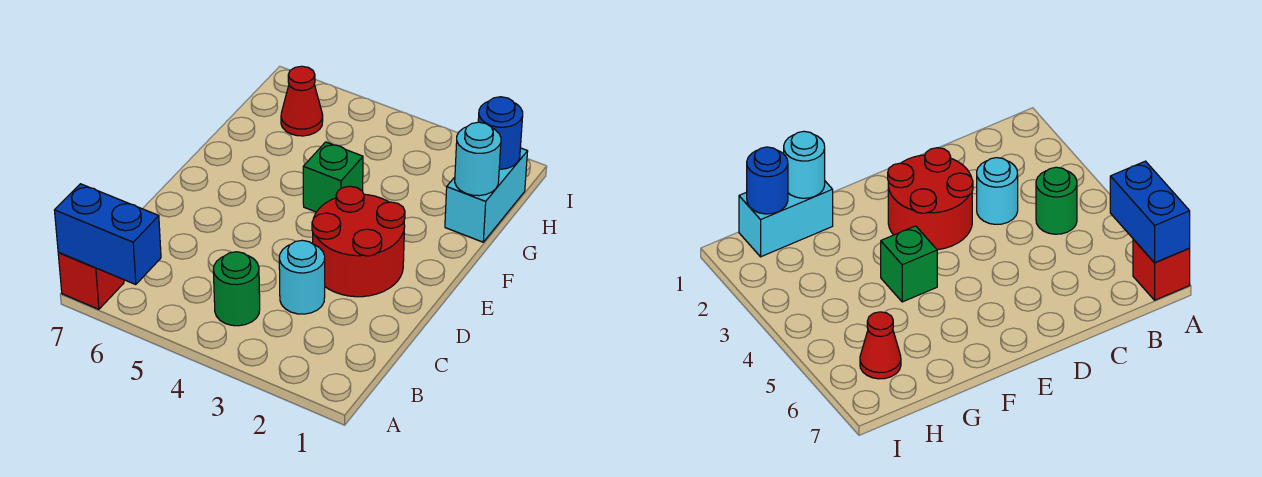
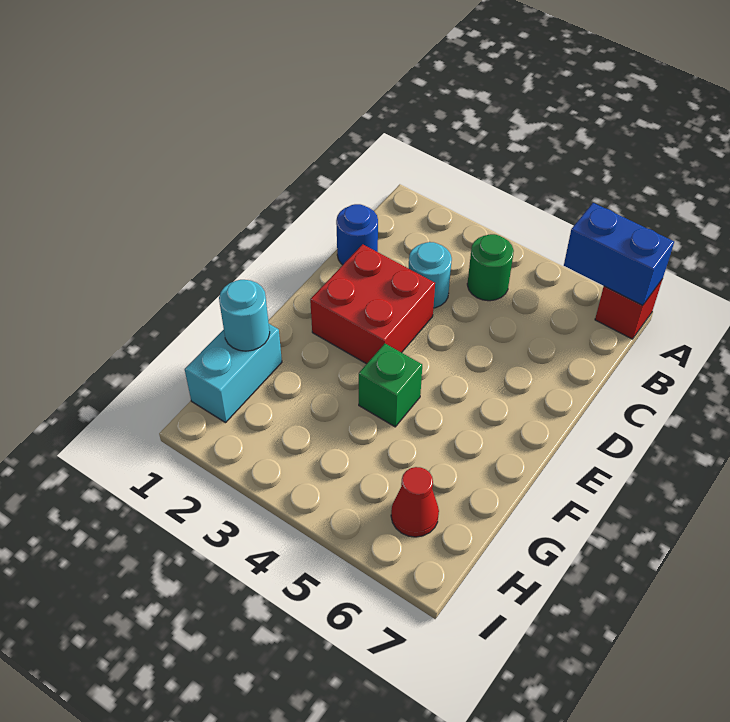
red 2x2 round brick [312,186,405,297] -> red 2x2 brick [310,244,435,364]
blue 1x1 round brick [478,97,523,169] -> blue 1x1 round brick moved to [336,204,378,265]

